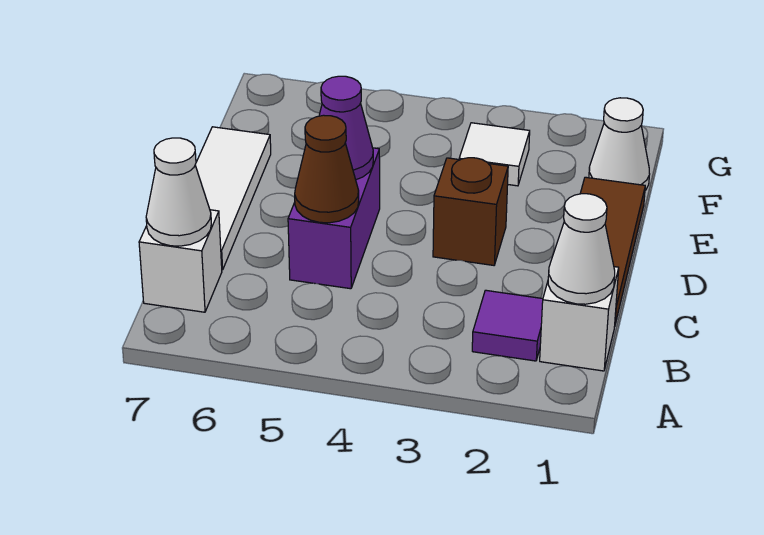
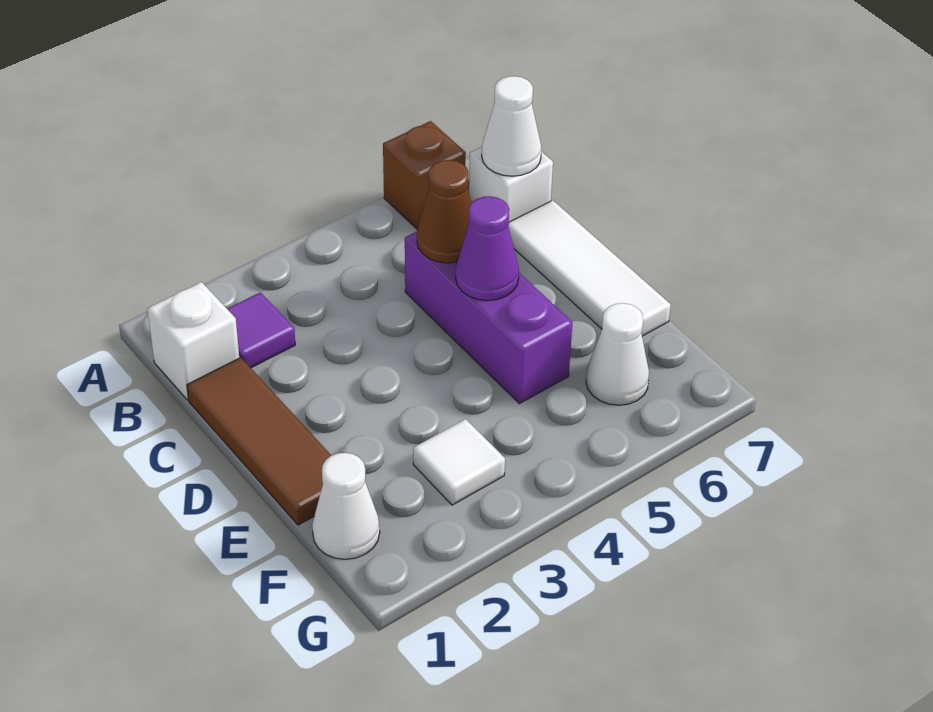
white 1x1 cone [548,194,615,304] -> white 1x1 cone moved to [586,303,649,405]
purple 1x2 brick [288,148,380,289] -> purple 1x3 brick [405,232,572,404]
brown 1x1 brick [433,158,508,265] -> brown 1x1 brick moved to [383,121,466,229]

